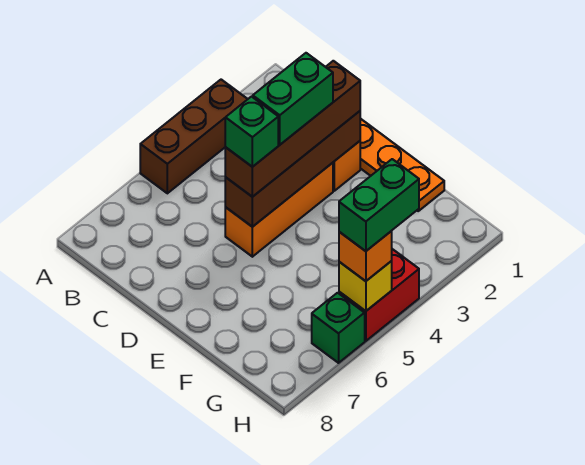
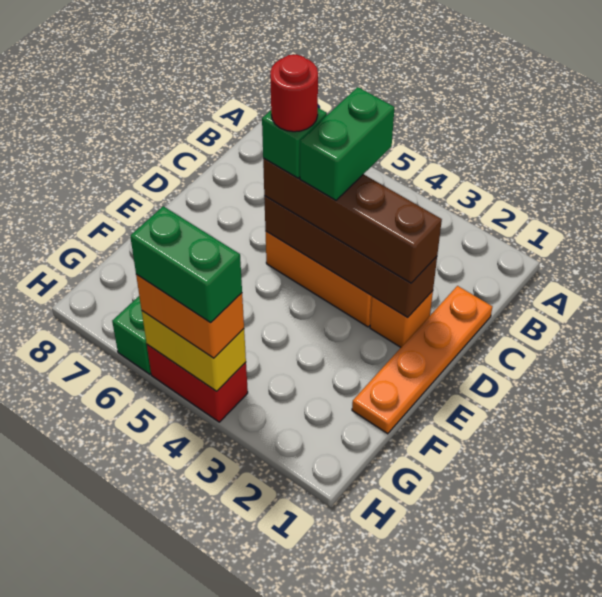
brown 1x3 brick [140,80,248,193] -> none
green 1x2 brick [253,53,333,145] -> green 1x2 brick turned to [300,87,395,200]
none -> red 1x1 round brick [270,54,318,132]
yellow 1x1 brick [339,261,392,311] -> yellow 1x2 brick [142,311,246,391]
orange 1x1 brick [339,231,392,281] -> orange 1x2 brick [136,274,244,358]

